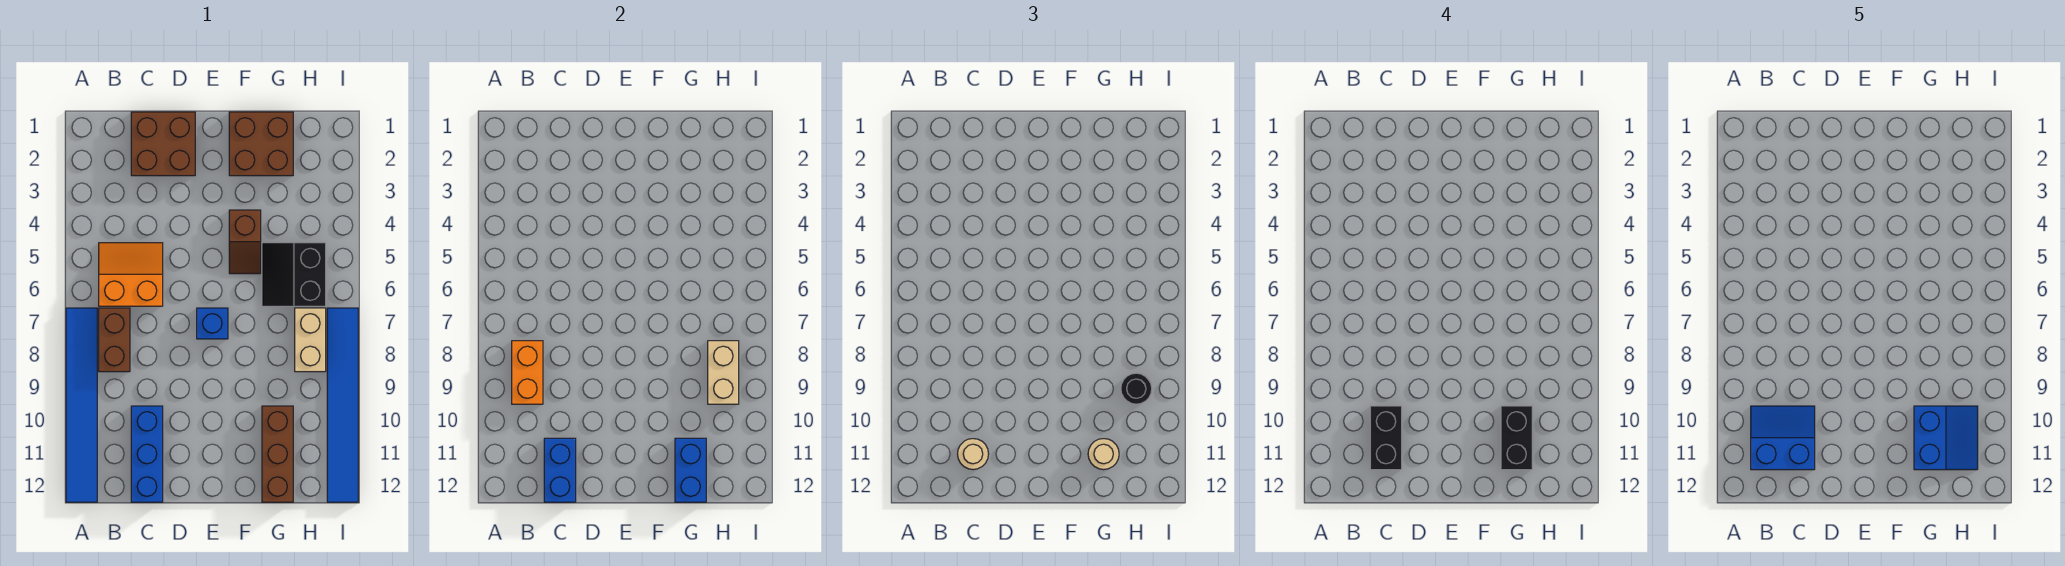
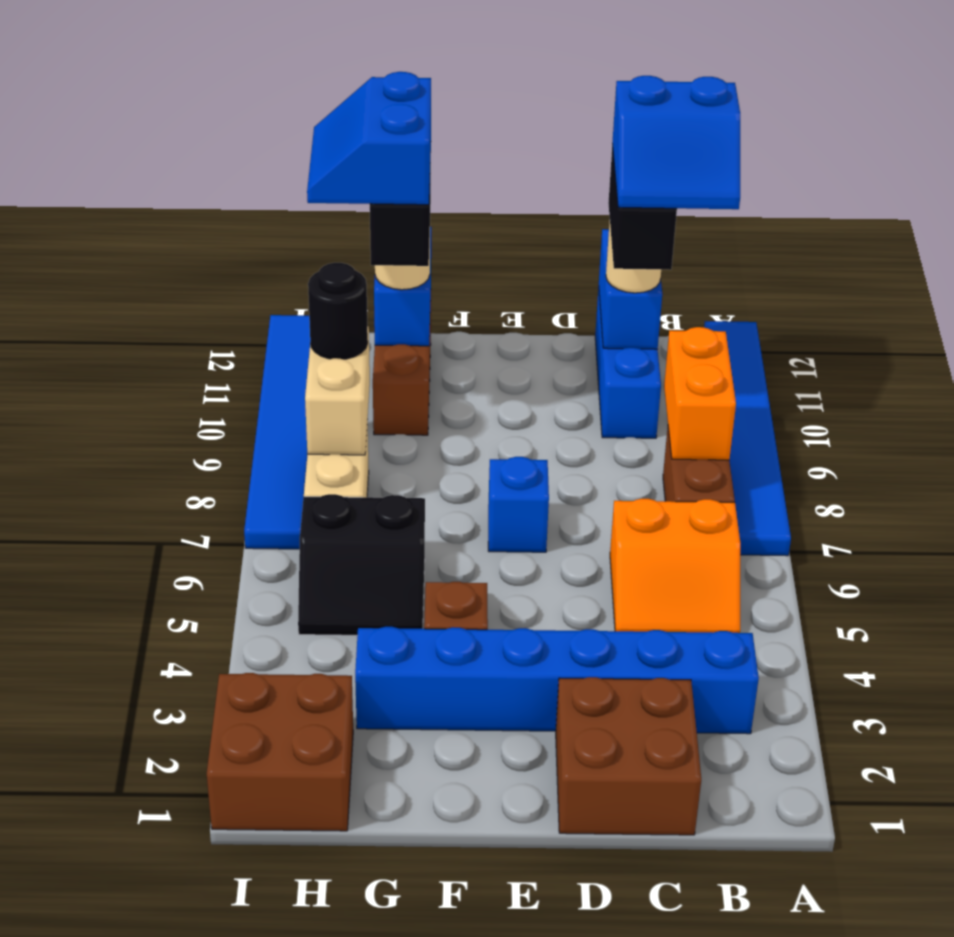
none -> blue 1x6 brick [355,627,759,734]
brown 2x2 brick [229,112,293,176] -> brown 2x2 brick moved to [207,673,353,831]
black 2x2 slope [262,243,326,306] -> black 2x2 slope turned to [298,494,425,635]

